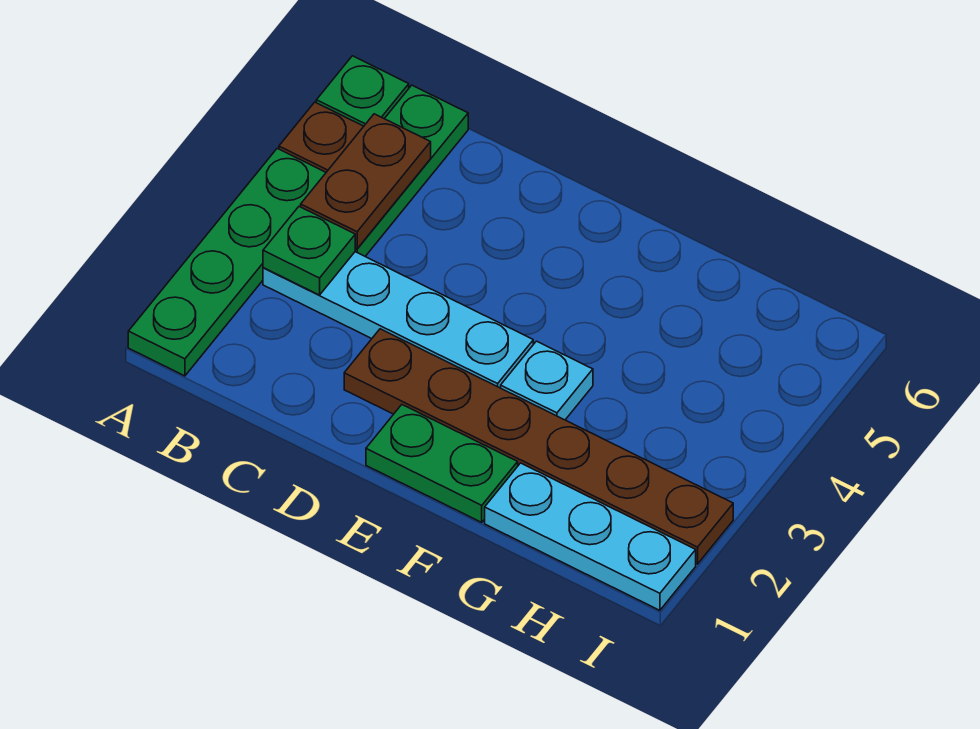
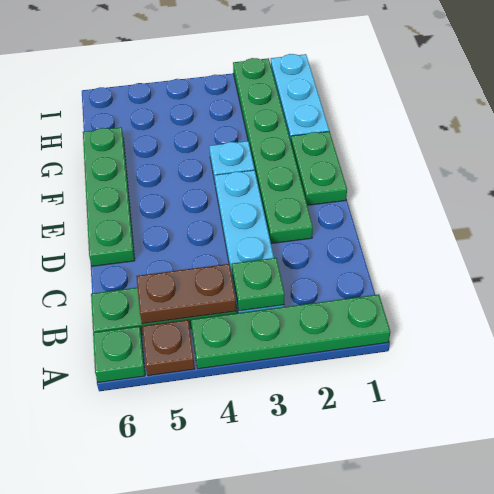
brown 1x6 plate [344,329,733,564] -> green 1x6 plate [233,58,313,244]
none -> green 1x4 plate [83,127,135,266]

